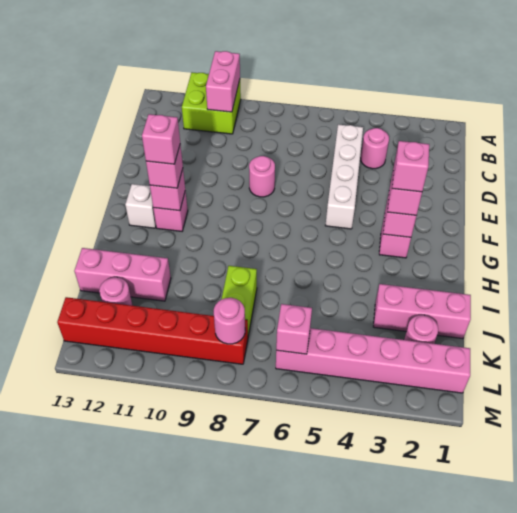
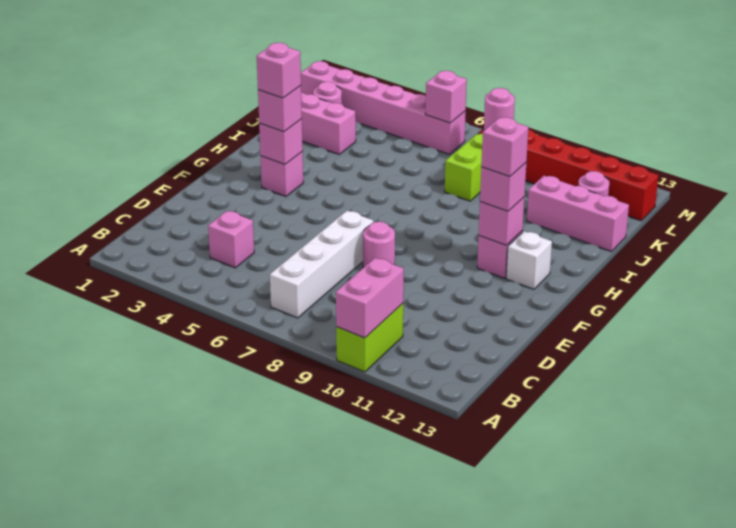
lime 2x2 brick [182,72,241,134] -> lime 1x2 brick [336,304,403,372]
pink 1x1 round brick [361,128,389,169] -> pink 1x1 brick [208,211,254,268]
white 1x4 brick [325,124,363,229] -> white 1x4 brick moved to [270,211,373,318]

